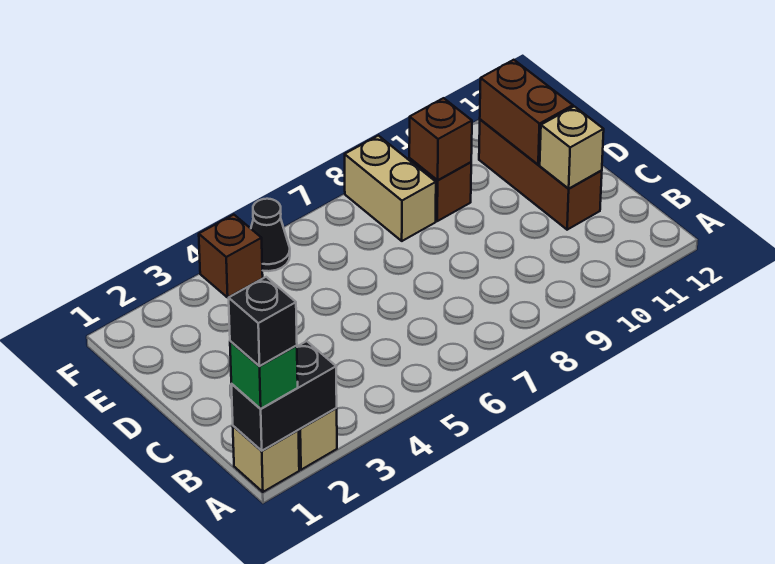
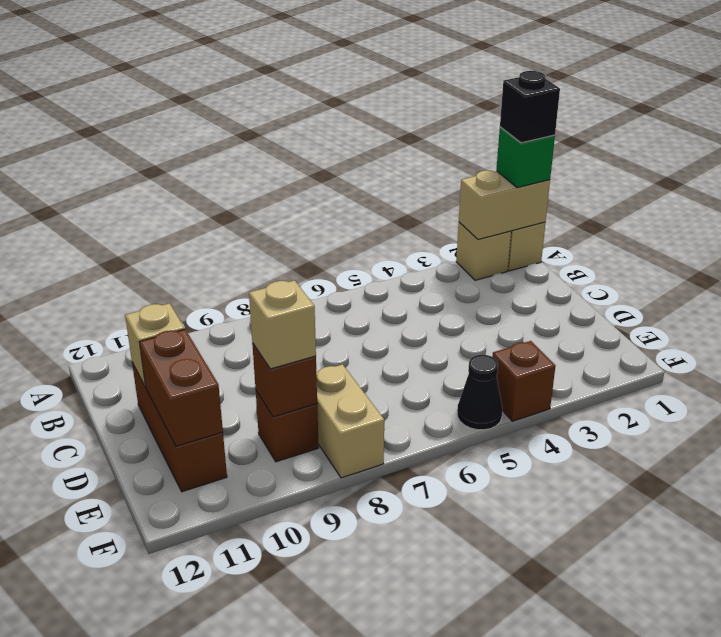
black 1x2 brick [231,341,337,451] -> tan 1x2 brick [459,170,550,240]
none -> tan 1x1 brick [249,281,316,369]

